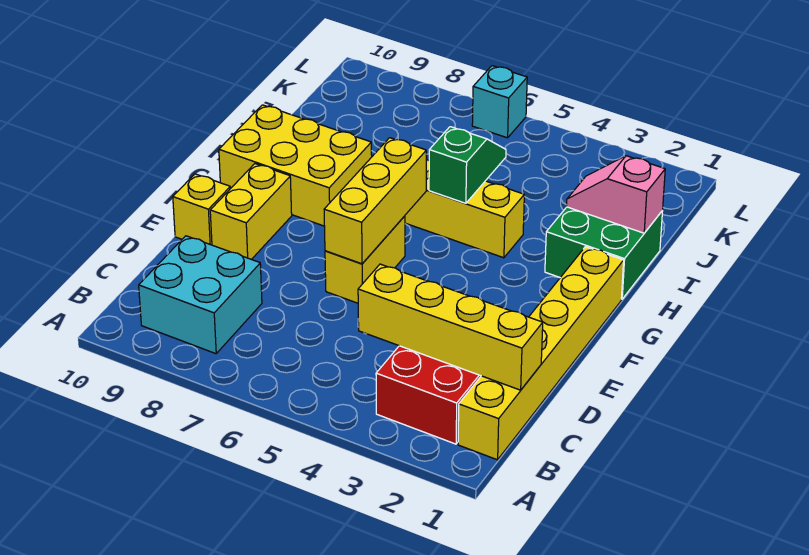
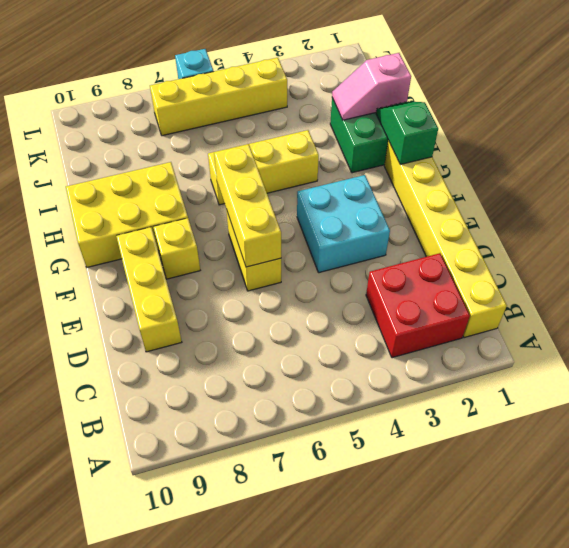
cyan 2x2 brick [139,236,262,354] -> cyan 2x2 brick moved to [297,175,390,273]
yellow 1x4 brick [358,264,543,390] -> yellow 1x4 brick moved to [150,58,287,136]
yellow 1x2 brick [210,164,292,259] -> yellow 1x3 brick [116,227,182,352]
yellow 1x1 brick [173,174,230,245] -> yellow 1x1 brick moved to [154,218,200,279]
green 1x2 slope [429,127,506,203] -> green 1x2 slope moved to [376,101,438,164]

